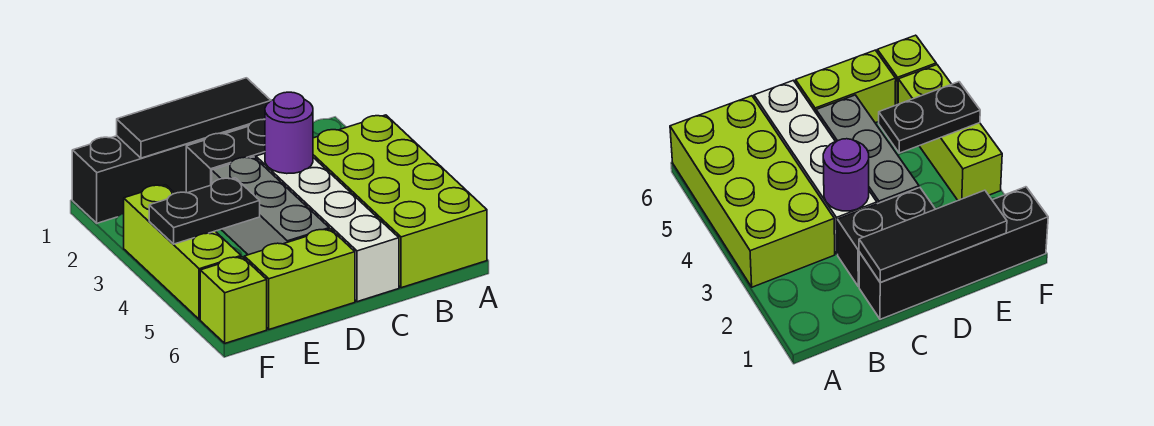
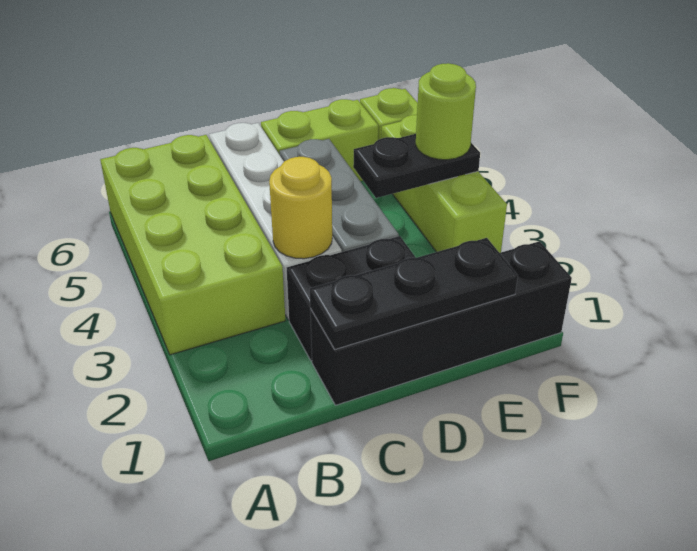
black 1x3 tile [117,78,271,158] -> black 1x3 plate [310,238,518,349]
purple 1x1 round brick [265,92,313,174] -> yellow 1x1 round brick [269,157,332,259]
none -> lime 1x1 round brick [416,63,476,160]

